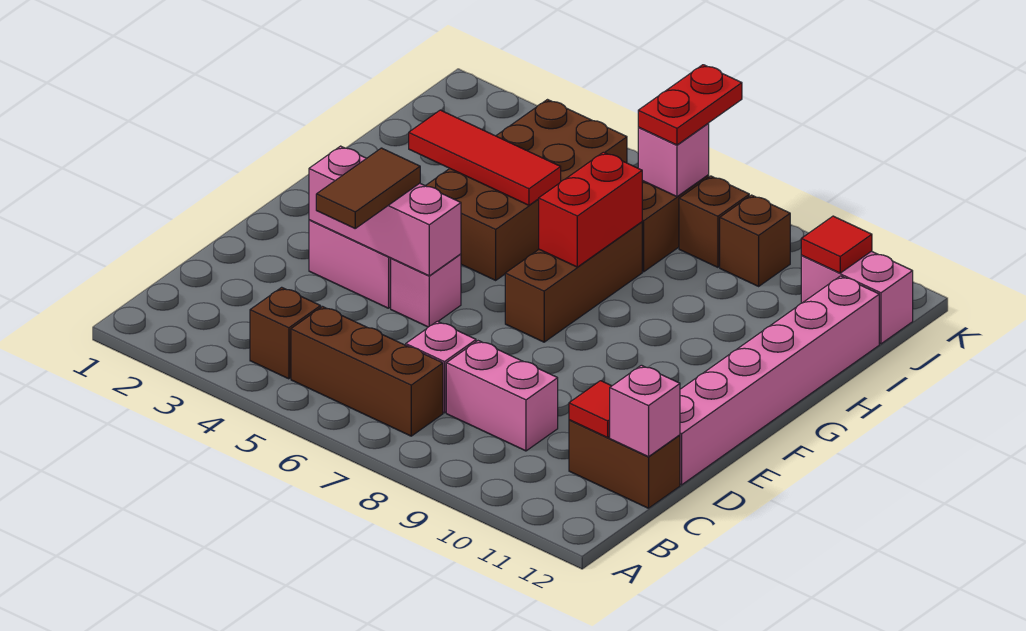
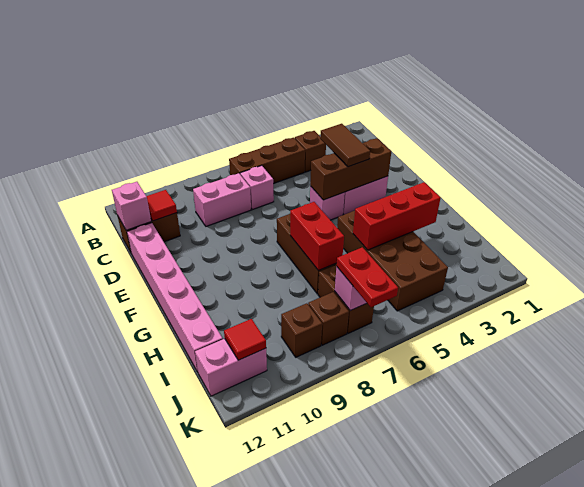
pink 1x3 brick [309,146,461,276] -> brown 1x3 brick [310,138,391,200]
red 1x3 tile [409,110,561,205] -> red 1x3 brick [353,182,441,250]

